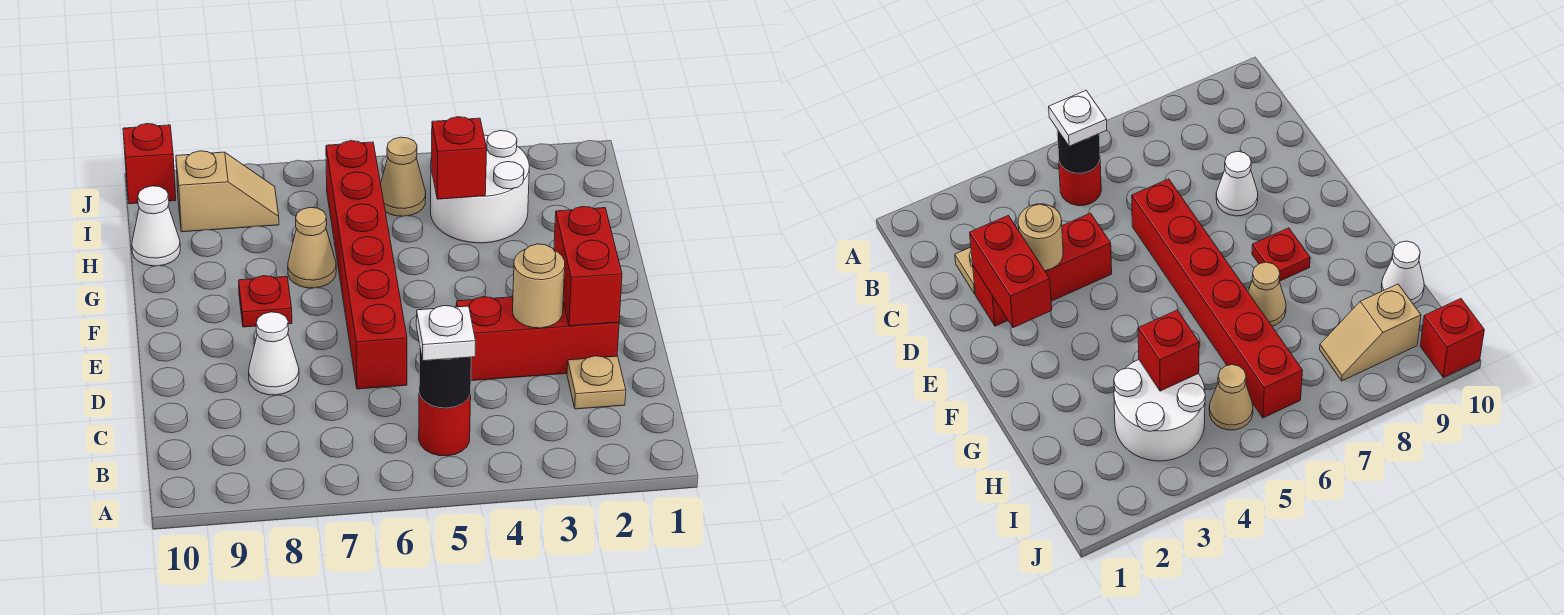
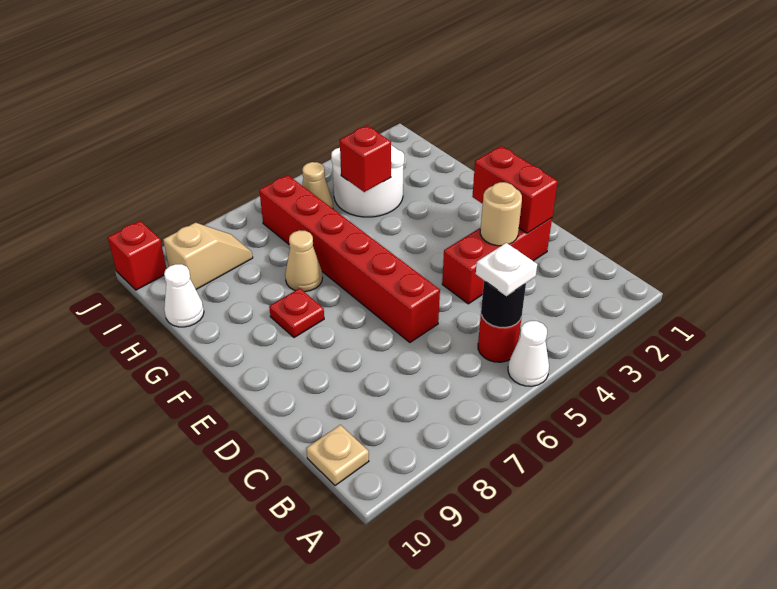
tan 1x1 plate [567,356,626,409] -> tan 1x1 plate moved to [306,425,369,486]
white 1x1 cone [249,312,299,395] -> white 1x1 cone moved to [508,321,549,386]

